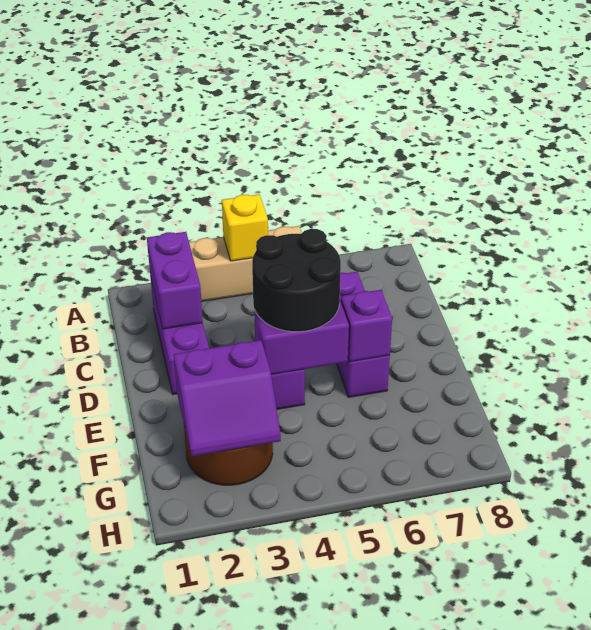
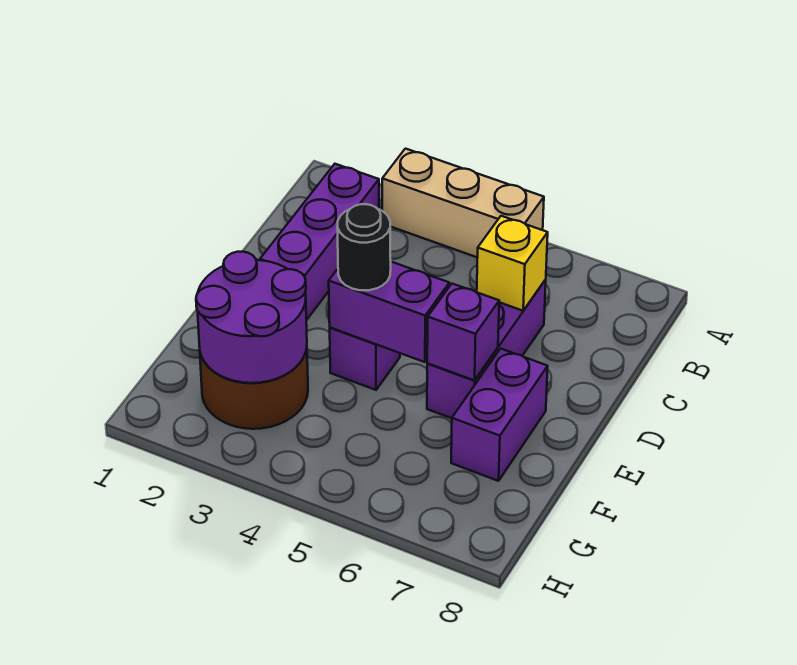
yellow 1x1 brick [222,194,268,261] -> yellow 1x1 brick moved to [477,216,548,311]
purple 1x2 brick [147,232,203,329] -> purple 1x2 brick moved to [451,349,548,481]
black 2x2 round brick [252,229,341,332] -> black 1x1 round brick [338,204,391,290]
purple 2x2 slope [174,340,281,456] -> purple 2x2 round brick [196,252,307,383]

